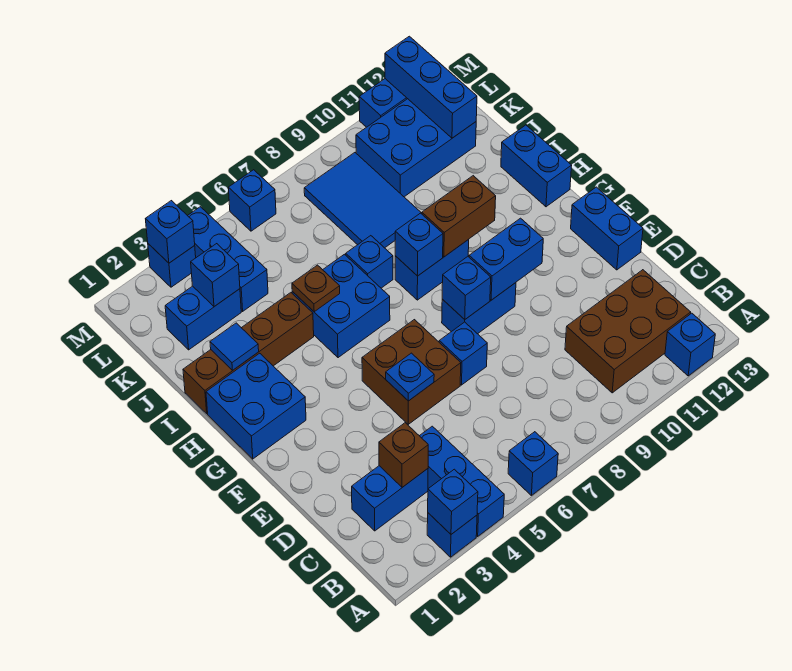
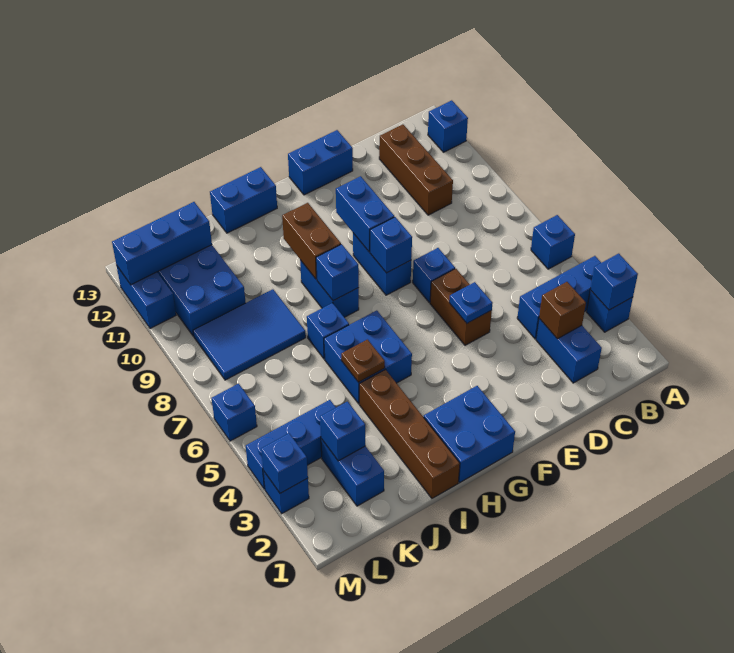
brown 2x3 brick [565,270,691,393] -> brown 1x3 brick [379,125,453,215]
brown 2x2 brick [362,320,461,424] -> brown 1x2 brick [430,269,492,345]
blue 1x1 tile [210,323,259,371] -> none

